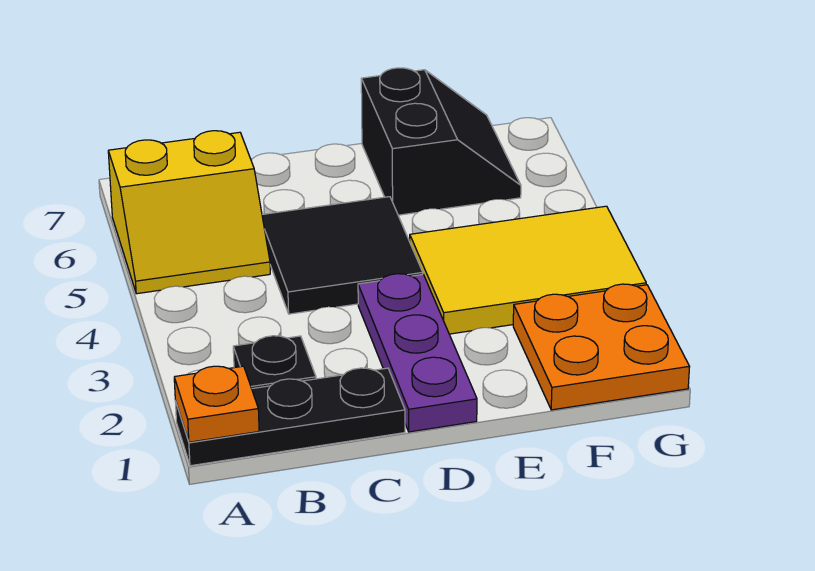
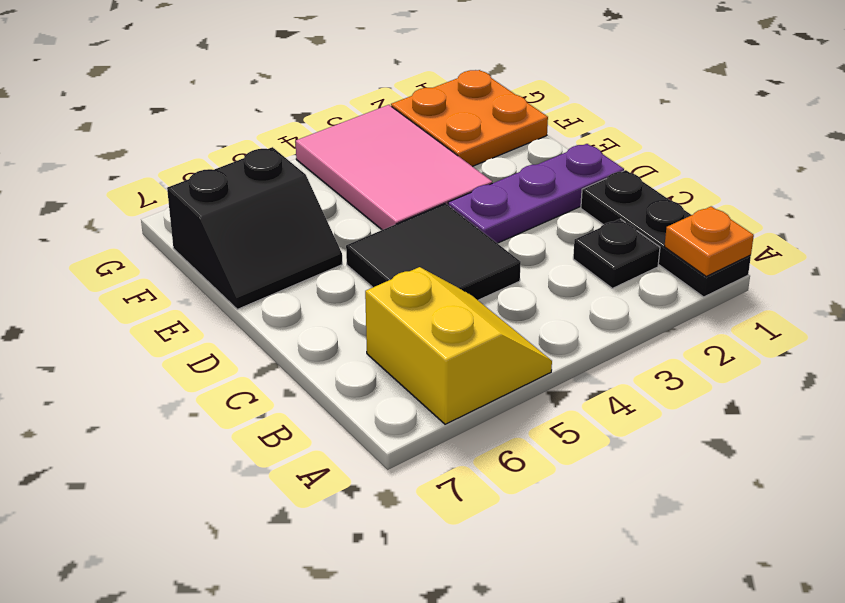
yellow 2x3 tile [410,206,646,334] -> pink 2x3 tile [295,105,492,230]
black 2x2 slope [361,68,521,215] -> black 2x2 slope turned to [167,147,342,309]

